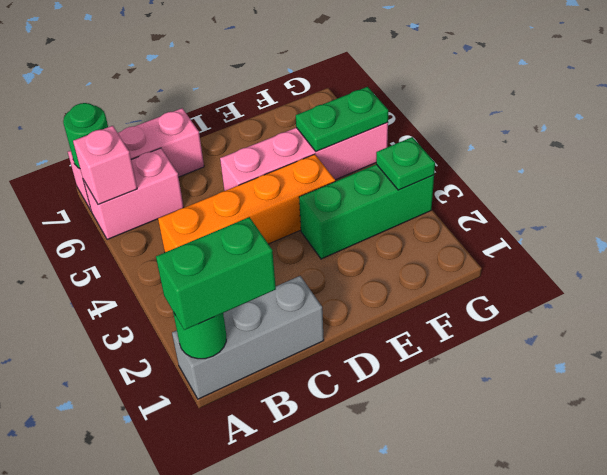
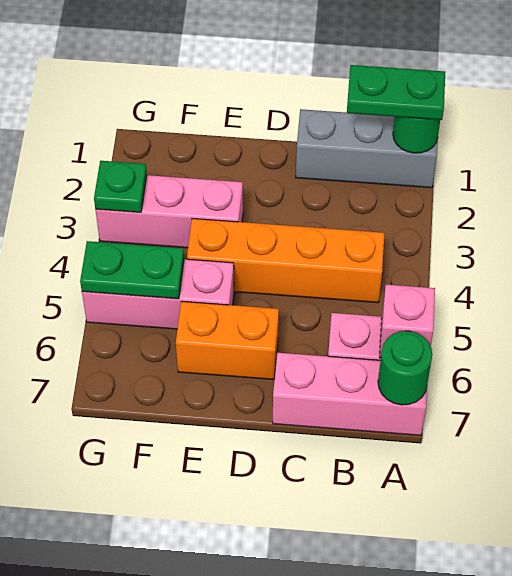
green 1x2 brick [156,217,276,330] -> green 1x2 plate [347,65,445,120]
pink 1x4 brick [220,122,388,191] -> pink 1x3 brick [82,259,234,329]
none -> orange 1x2 brick [176,301,279,380]
green 1x3 brick [299,164,434,259] -> pink 1x3 brick [95,175,243,248]

